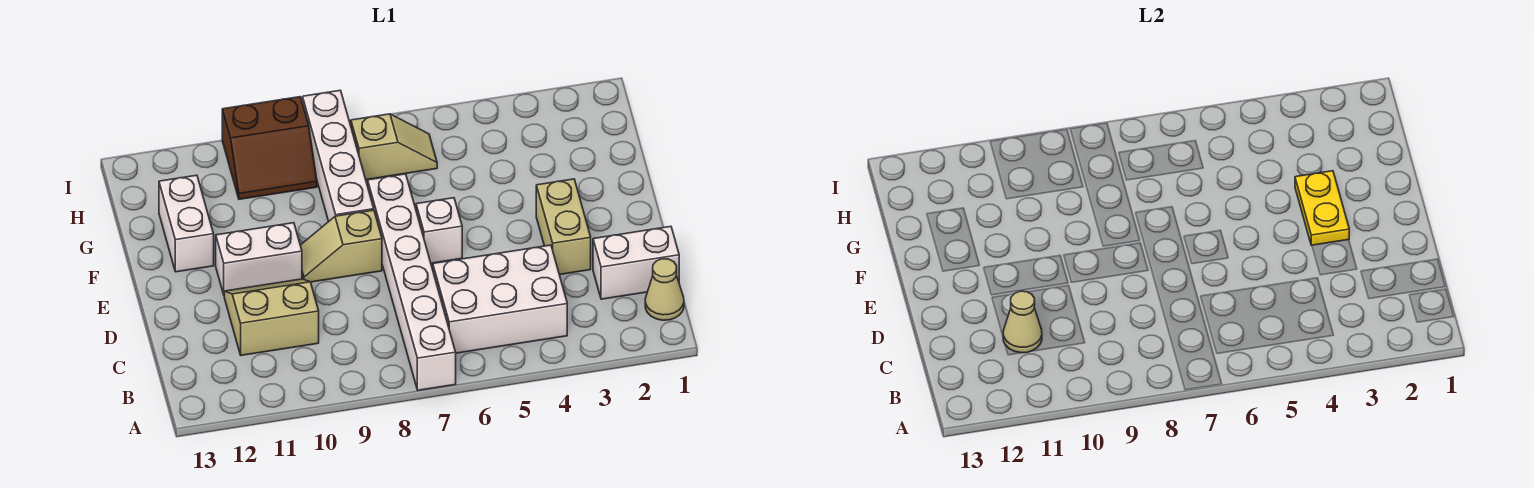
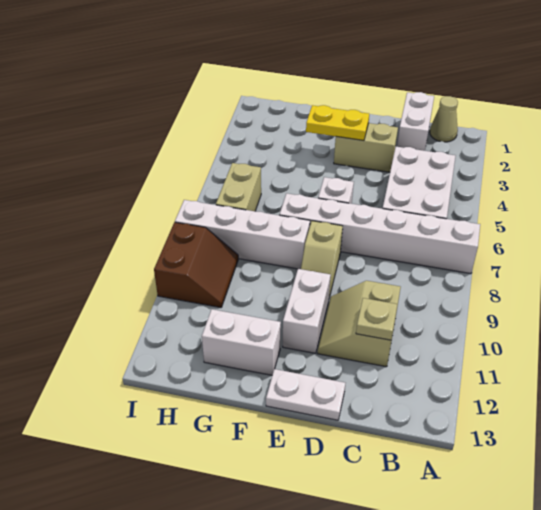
tan 1x1 cone [1003,291,1042,353] -> tan 1x1 plate [356,298,398,340]
none -> white 1x2 plate [266,369,345,420]
tan 1x2 slope [351,114,437,180] -> tan 1x2 brick [216,163,261,211]

